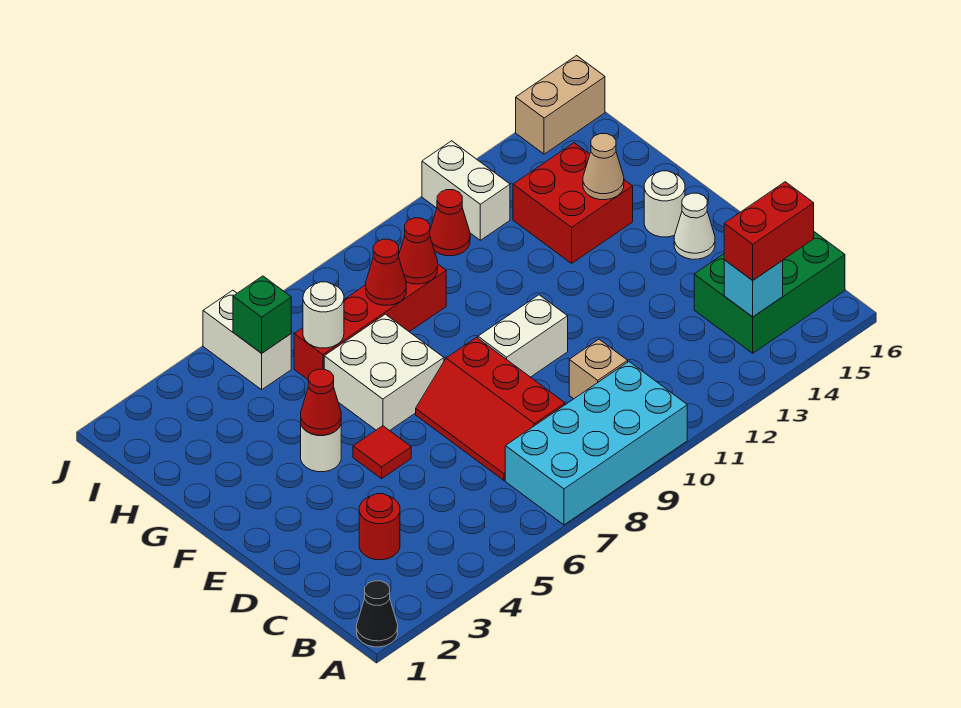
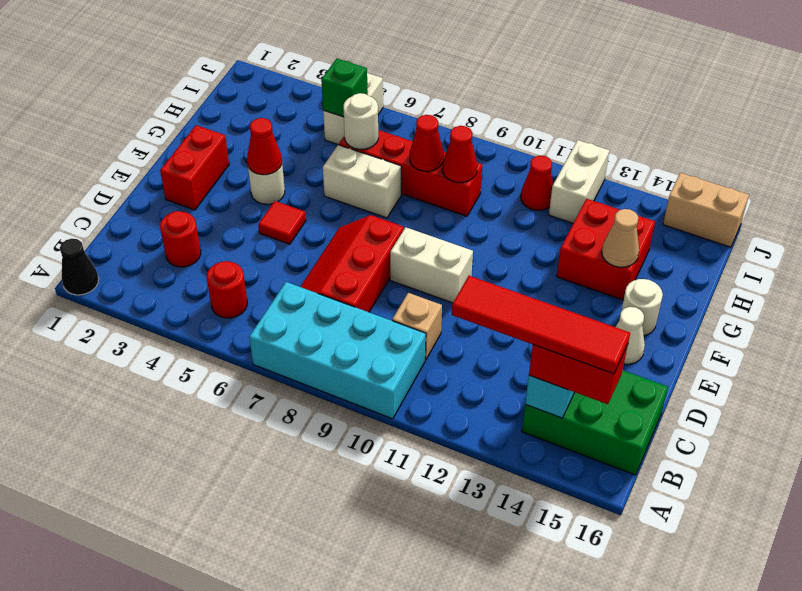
none -> red 1x1 round brick [207,261,247,318]
none -> red 1x4 tile [452,276,630,374]
none -> red 1x2 brick [160,125,229,210]
white 2x2 brick [324,314,444,431] -> white 1x2 brick [323,145,401,218]

